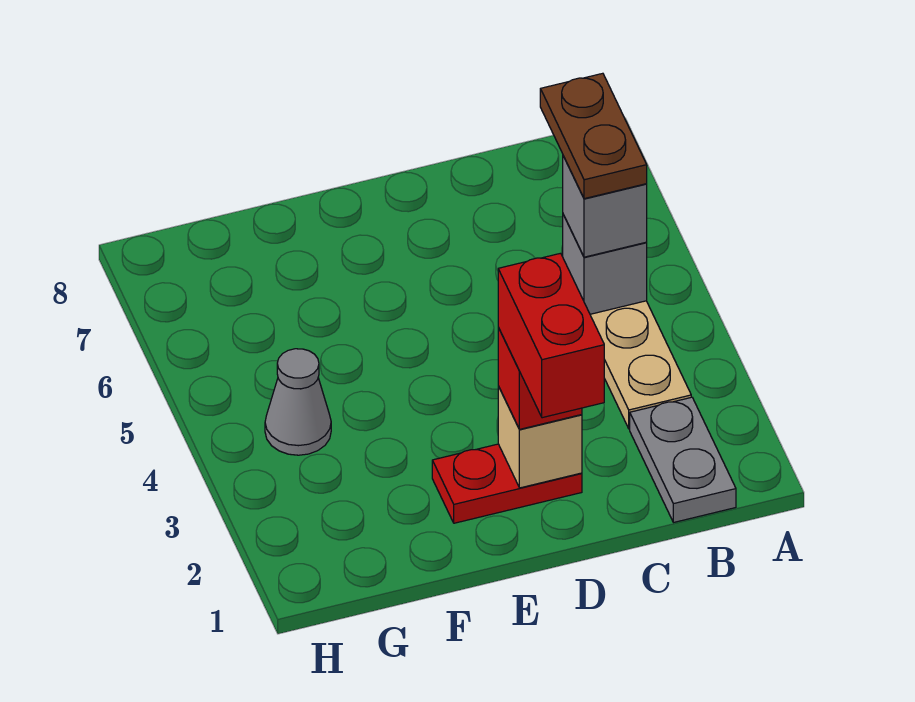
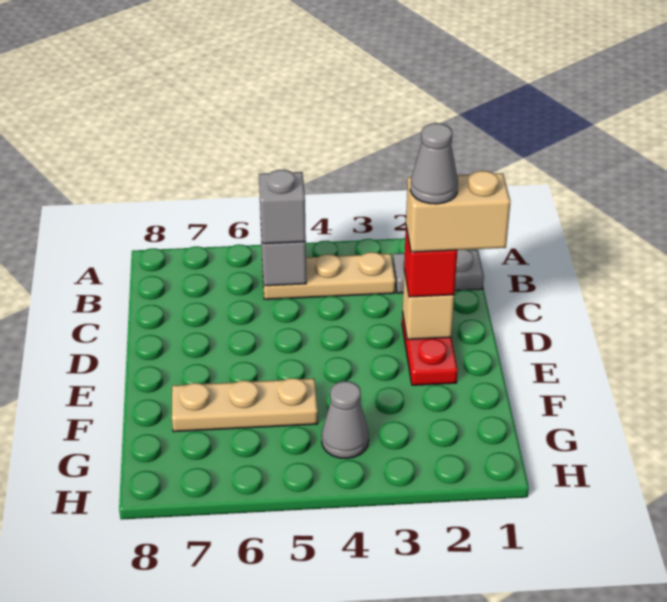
brown 1x2 plate [540,73,647,199] -> none
red 1x2 brick [498,253,604,418] -> tan 1x2 brick [406,171,511,252]
none -> grey 1x1 cone [410,123,458,204]
none -> tan 1x3 plate [172,378,318,432]

